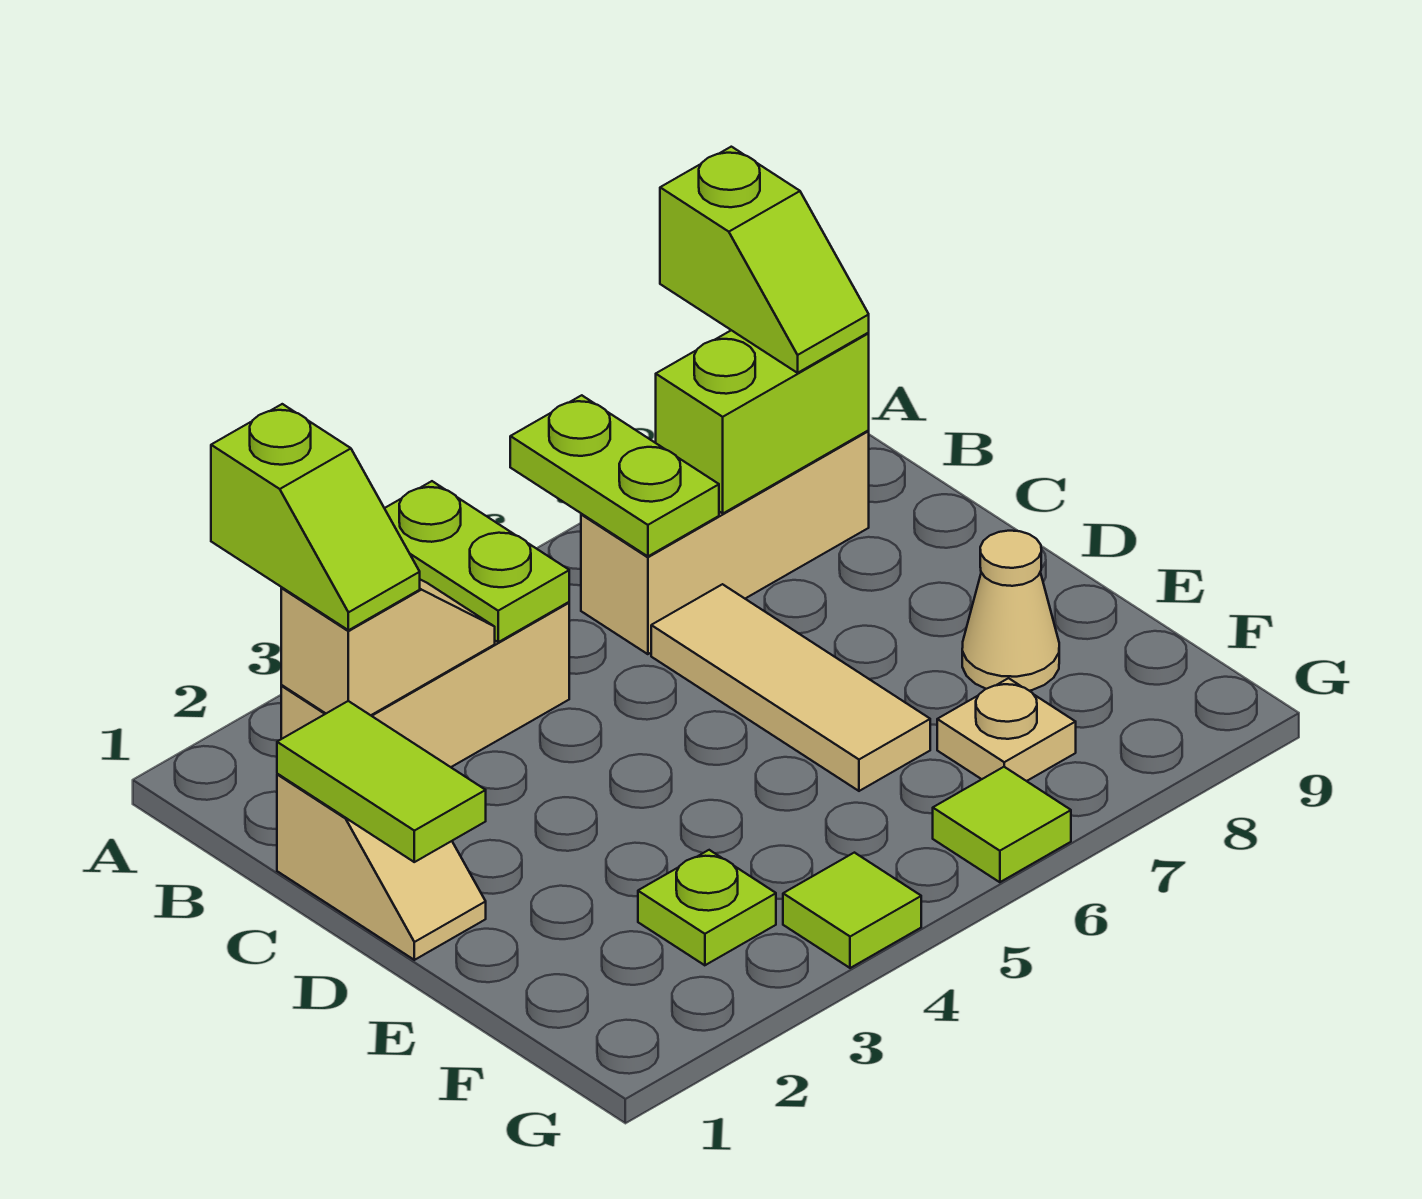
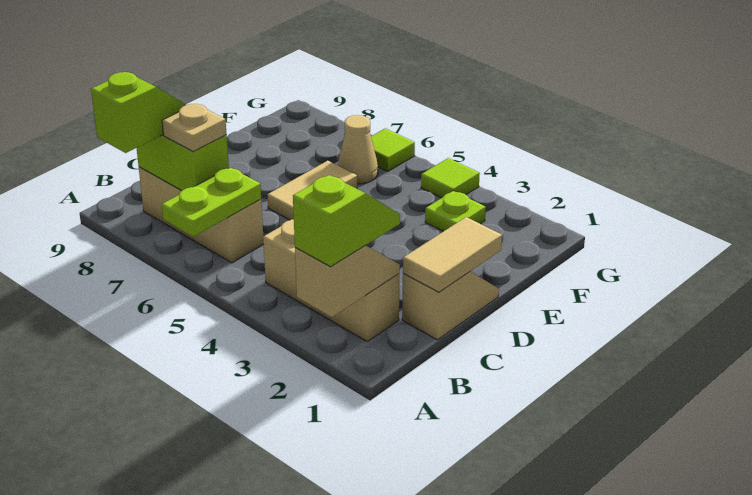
lime 1x2 plate [385,481,569,642] -> none
tan 1x2 slope [281,580,495,715] -> tan 1x2 slope turned to [295,245,400,317]
lime 1x2 tile [277,701,486,862] -> tan 1x2 tile [403,217,502,292]
tan 1x3 tile [651,584,930,791] -> tan 1x2 tile [267,161,357,220]
tan 1x1 cone [962,531,1059,691] -> tan 1x1 cone moved to [338,115,378,184]
tan 1x1 plate [937,678,1076,781] -> tan 1x1 plate moved to [162,104,227,152]

